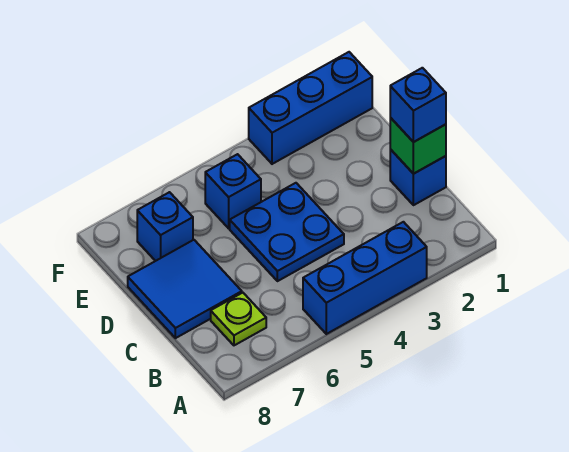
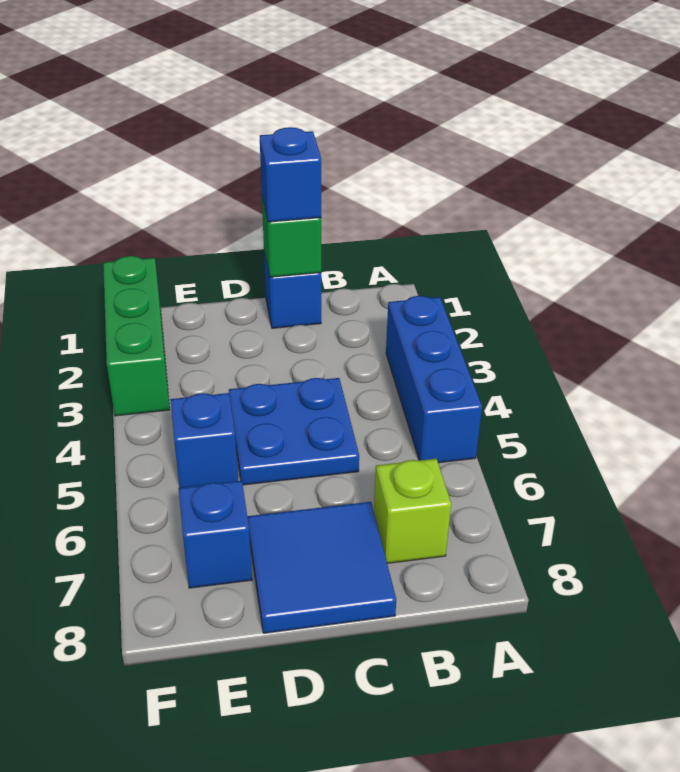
lime 1x1 plate [211,293,266,345] -> lime 1x1 brick [374,459,451,563]
blue 1x3 brick [249,52,372,164] -> green 1x3 brick [103,256,170,416]

